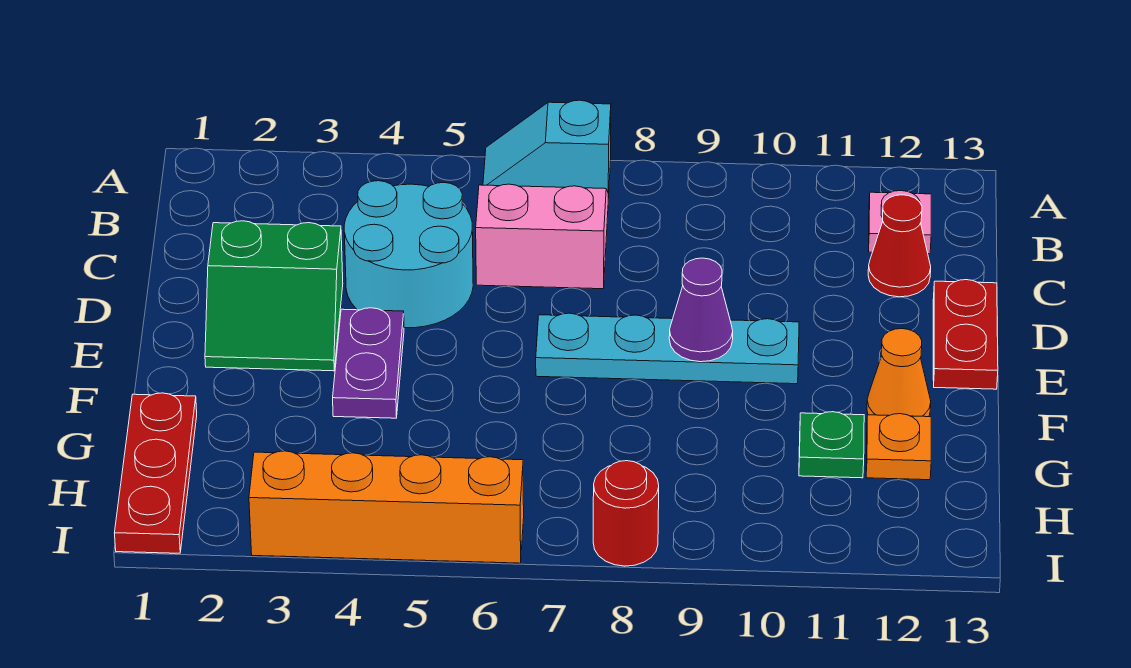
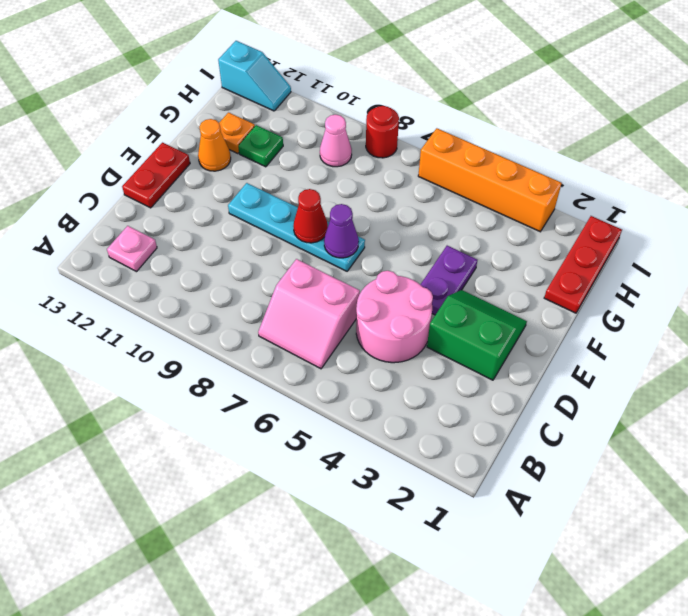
cyan 1x2 slope [483,100,611,198] -> cyan 1x2 slope moved to [218,41,291,111]
cyan 2x2 round brick [344,181,473,328] -> pink 2x2 round brick [356,271,433,363]
red 1x1 cone [868,195,931,297] -> red 1x1 cone moved to [293,189,328,243]
purple 1x1 cone [669,258,733,362] -> purple 1x1 cone moved to [324,204,359,258]
none -> pink 1x1 cone [320,115,352,167]

